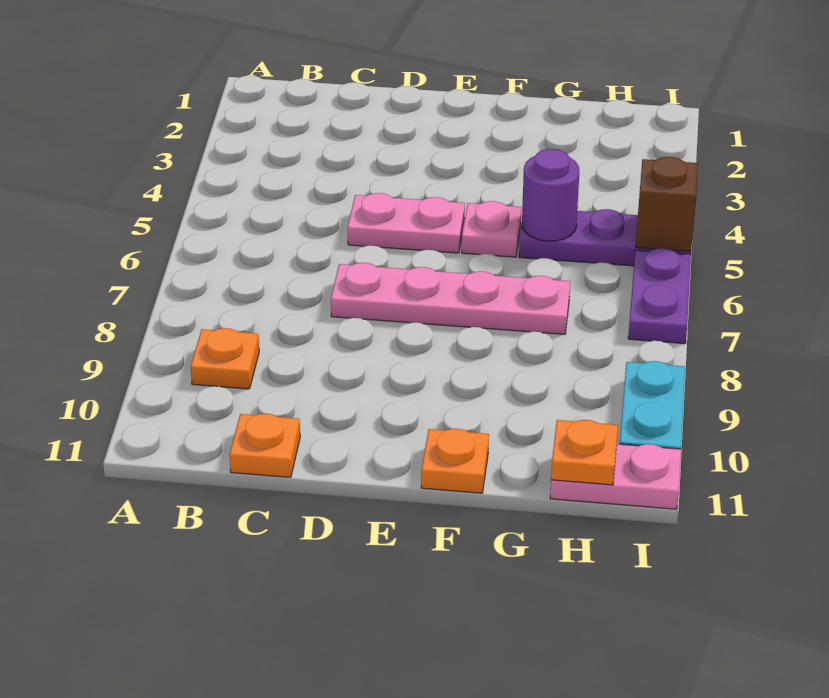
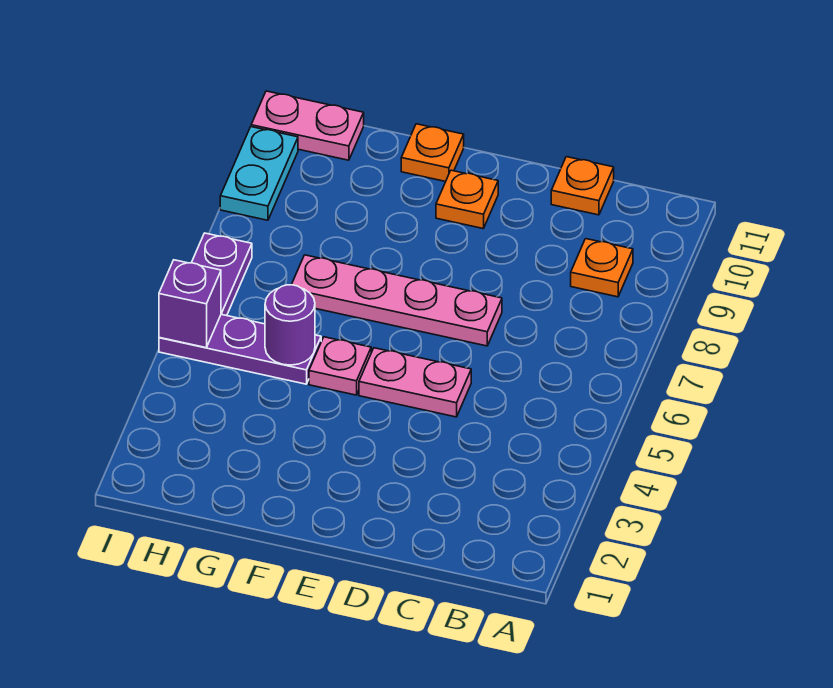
orange 1x1 plate [551,420,618,485] -> orange 1x1 plate moved to [436,170,498,229]
brown 1x1 brick [636,157,698,252] -> purple 1x1 brick [159,260,221,348]

